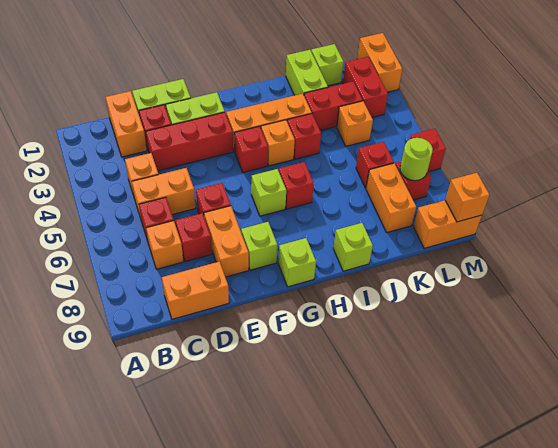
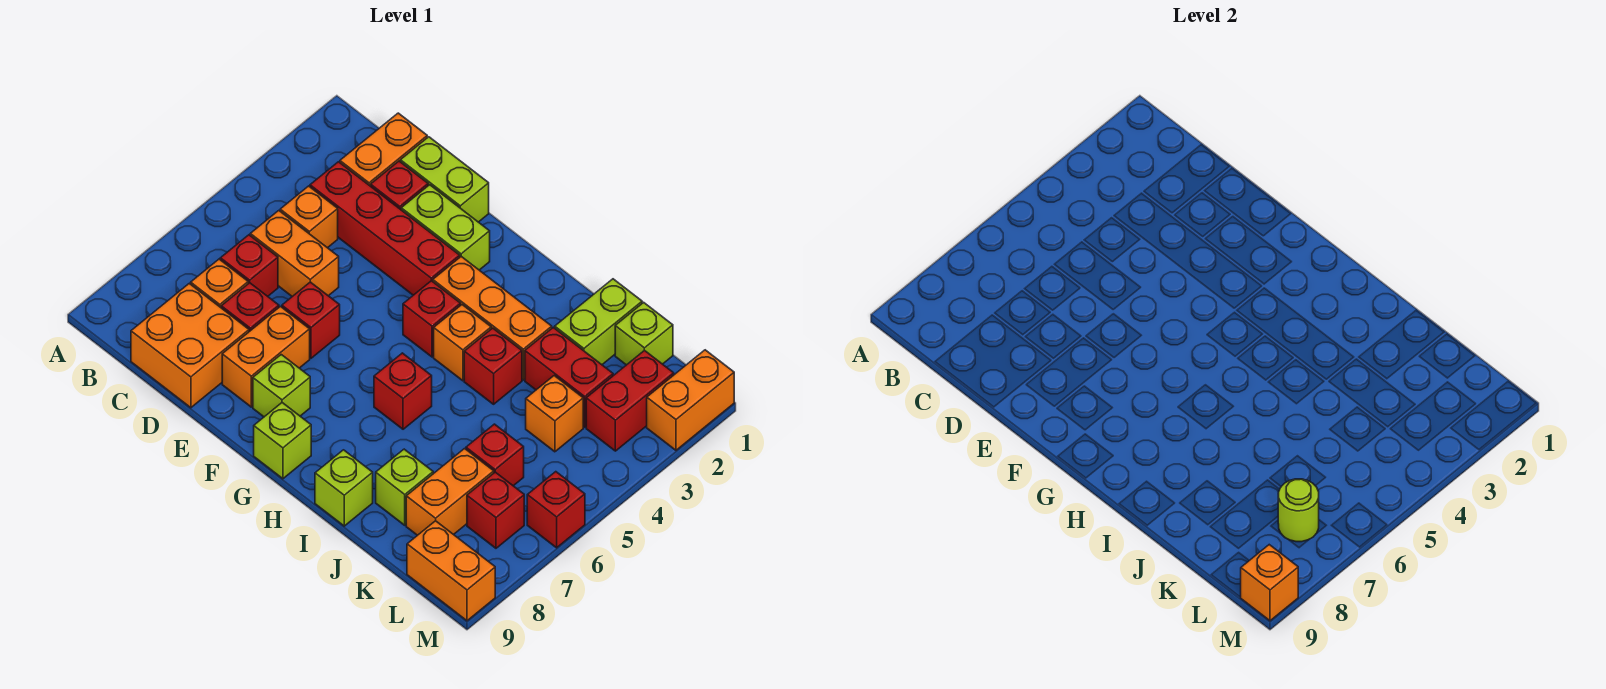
orange 1x2 brick [162,262,229,319] -> orange 2x2 brick [131,284,249,408]
red 1x3 brick [146,112,233,171] -> red 1x4 brick [310,162,460,295]
lime 1x1 brick [251,169,286,216] -> lime 1x1 brick moved to [376,449,433,525]

